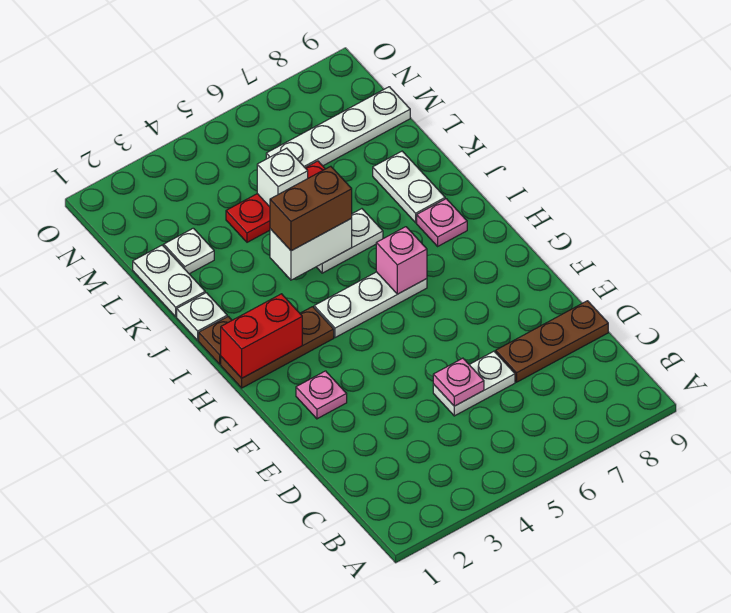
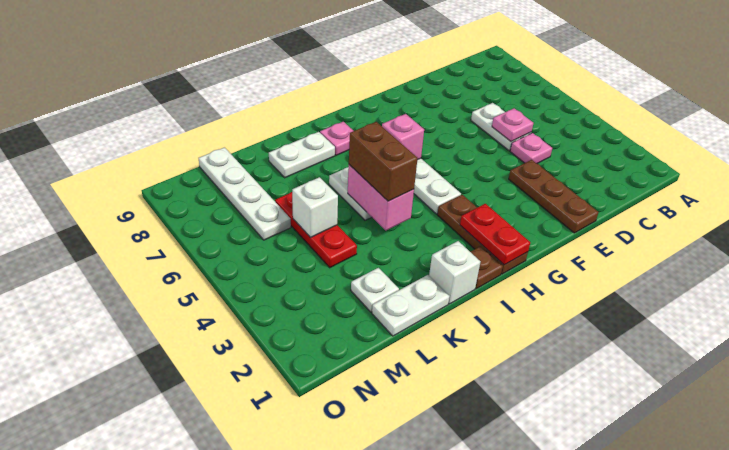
brown 1x3 plate [496,301,608,382] -> brown 1x3 plate moved to [509,160,599,233]
pink 1x1 plate [296,371,347,419] -> pink 1x1 plate moved to [510,133,552,164]
red 1x2 brick [221,294,302,378] -> red 1x2 plate [460,204,530,265]
white 1x1 plate [177,293,227,340] -> white 1x1 brick [429,241,480,304]
white 1x2 brick [270,219,352,280] -> pink 1x2 brick [348,165,414,230]

